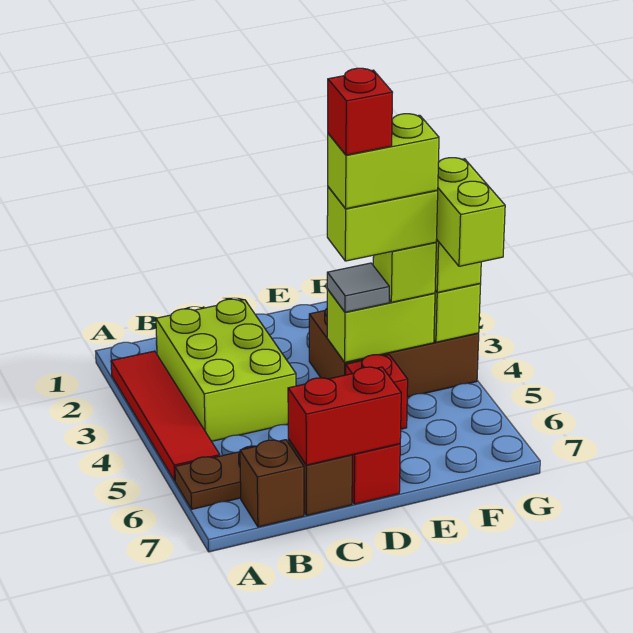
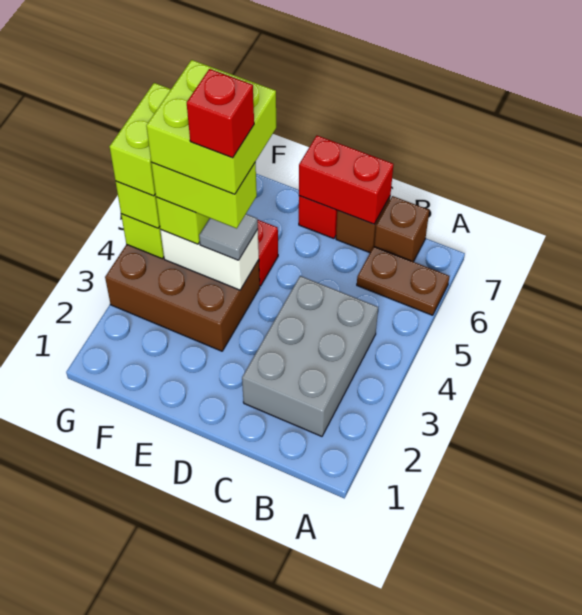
red 1x4 tile [111,351,220,481] -> none
lime 2x3 brick [156,299,296,441] -> grey 2x3 brick [242,276,378,436]
lime 1x2 brick [327,289,435,362] -> white 1x2 brick [160,230,259,290]
lime 1x2 brick [328,114,439,209] -> lime 2x2 brick [146,60,276,194]

